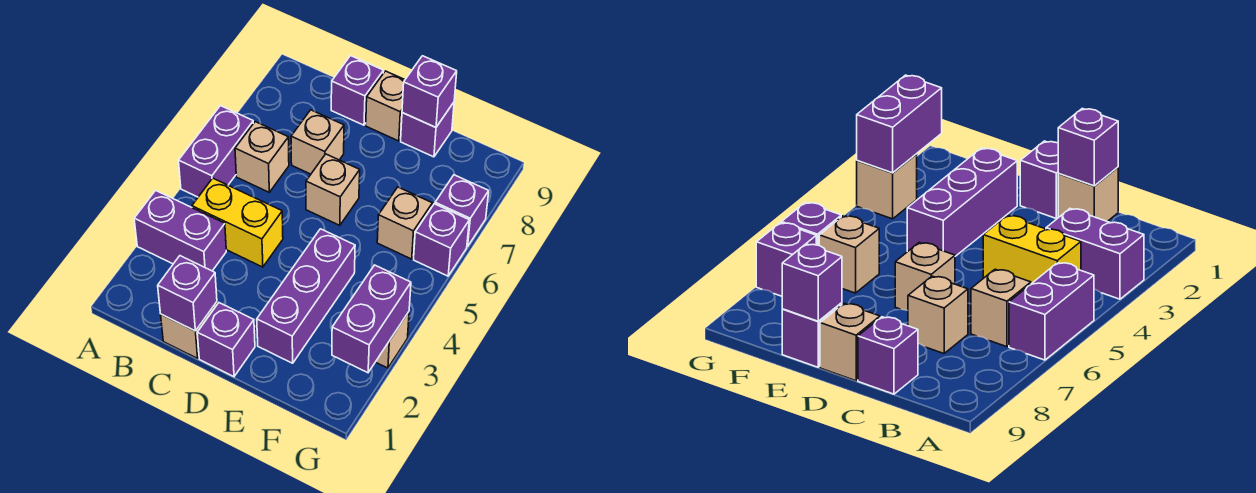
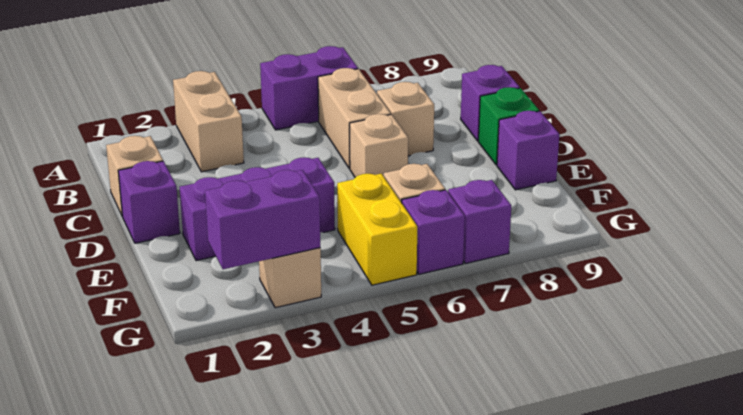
purple 1x2 brick [134,190,226,271] -> tan 1x2 brick [173,71,244,172]
yellow 1x2 brick [192,178,283,267] -> yellow 1x2 brick moved to [337,174,417,285]
tan 1x1 brick [235,122,289,192] -> tan 1x2 brick [318,68,391,168]
purple 1x1 brick [158,256,217,331] -> none
tan 1x1 brick [366,71,405,141] -> green 1x1 brick [479,87,539,165]
purple 1x1 brick [402,56,457,127] -> none

